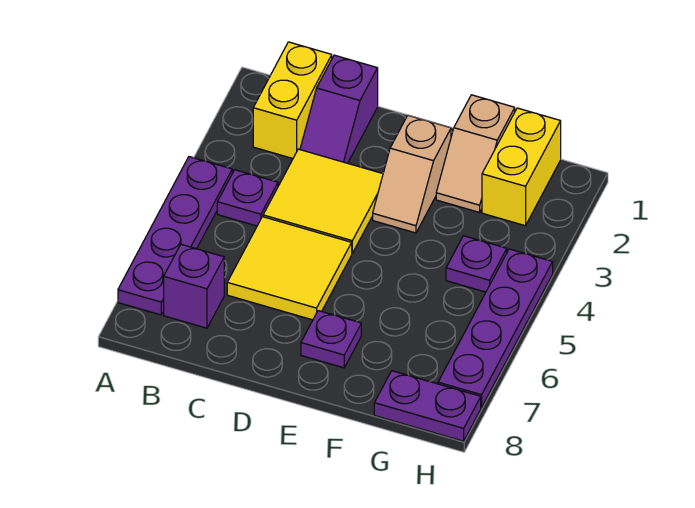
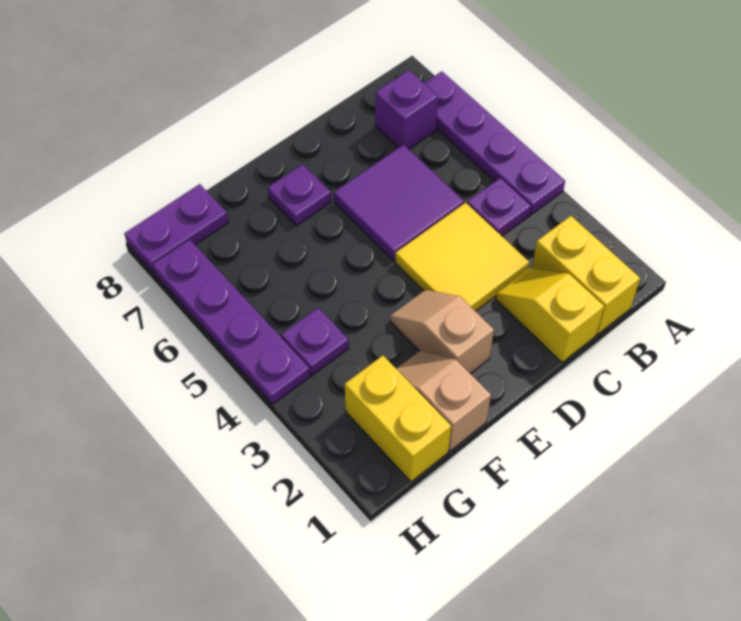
purple 1x2 slope [300,55,378,163] -> yellow 1x2 slope [496,268,604,363]
yellow 2x2 tile [227,217,352,320] -> purple 2x2 tile [334,145,464,261]

